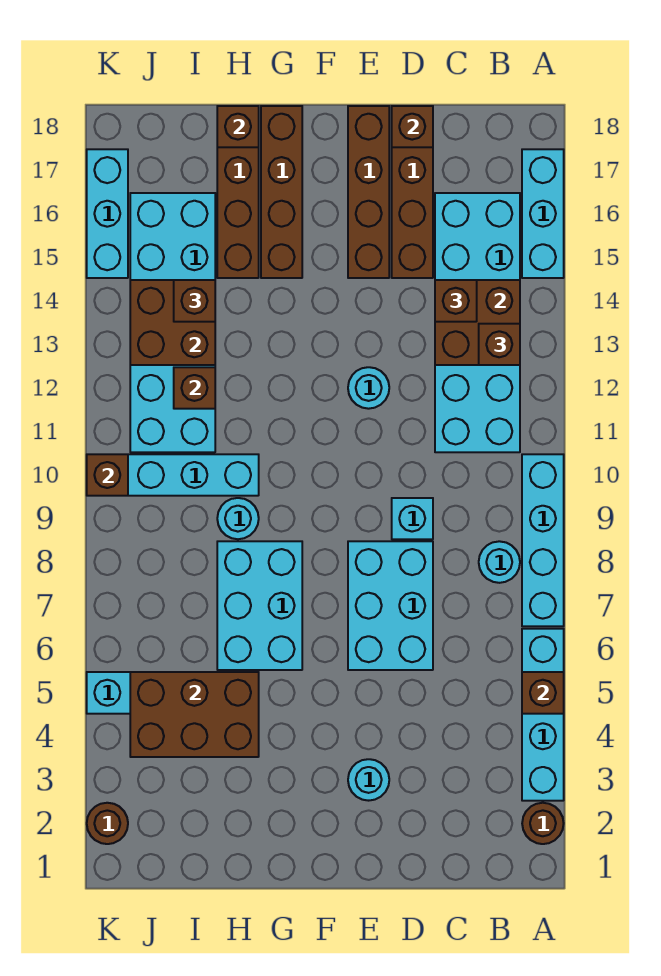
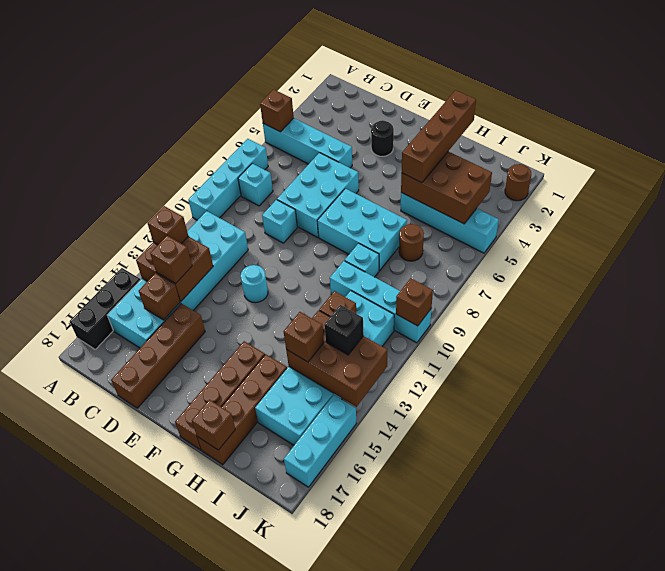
brown 1x1 round brick [522,803,564,844] -> brown 1x1 round brick moved to [399,224,424,261]
cyan 1x4 brick [522,629,564,801] -> cyan 1x4 brick turned to [263,118,352,168]
cyan 1x3 brick [522,149,564,278] -> black 1x3 brick [70,268,141,349]
cyan 1x1 round brick [479,541,520,583] -> cyan 1x1 brick [238,164,273,206]
brown 1x1 brick [392,106,433,147] -> brown 1x1 brick moved to [139,273,180,320]
cyan 1x1 round brick [348,759,389,801] -> black 1x1 round brick [371,120,394,156]
brown 1x4 brick [348,106,389,278] -> brown 1x4 brick moved to [402,90,476,183]
cyan 2x3 brick [217,541,302,670] -> cyan 2x3 brick turned to [317,189,407,271]
cyan 1x1 round brick [217,498,259,539] -> cyan 1x1 brick [345,243,379,277]
brown 2x2 brick [130,280,215,365] -> brown 2x3 brick [286,310,387,407]
none -> black 1x1 brick [324,305,364,355]

